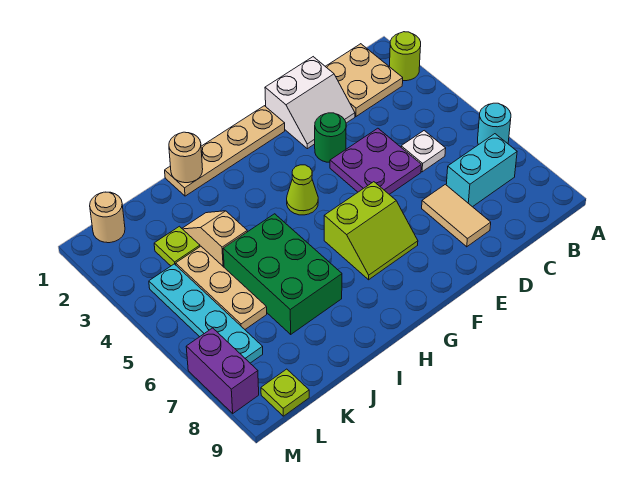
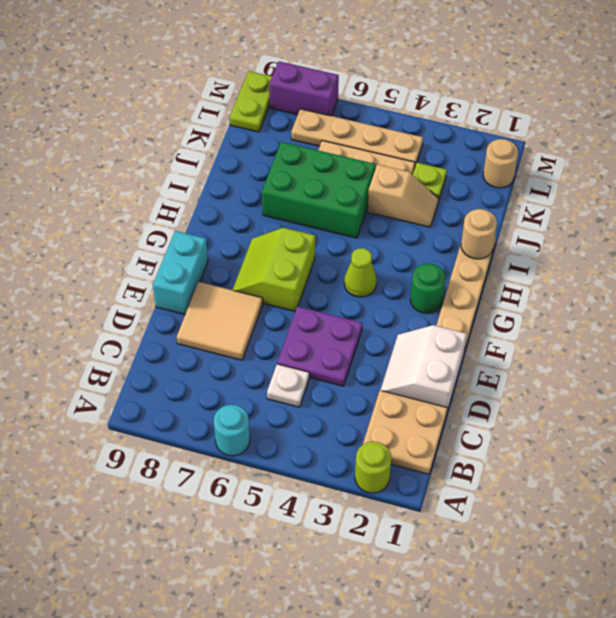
cyan 1x2 brick [446,134,517,207] -> cyan 1x2 brick moved to [153,231,208,314]
tan 1x2 tile [422,184,491,247] -> tan 2x2 tile [177,282,263,360]
green 1x1 round brick [315,113,346,162] -> green 1x1 round brick moved to [410,263,446,314]
cyan 1x4 plate [149,264,263,363] -> tan 1x4 plate [291,109,423,166]
lime 1x1 plate [261,369,309,416] -> lime 1x2 plate [230,71,272,132]

